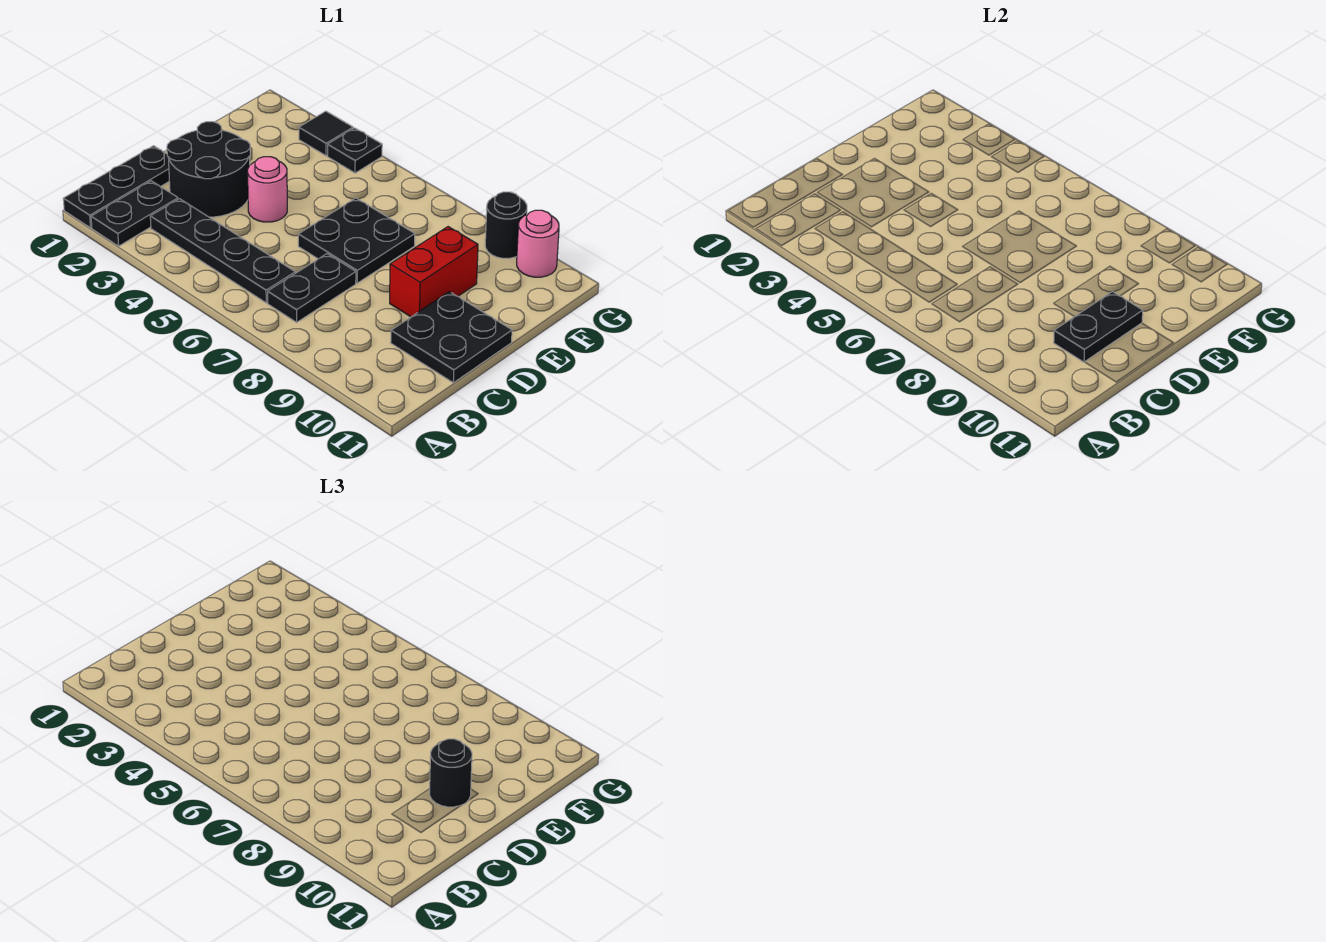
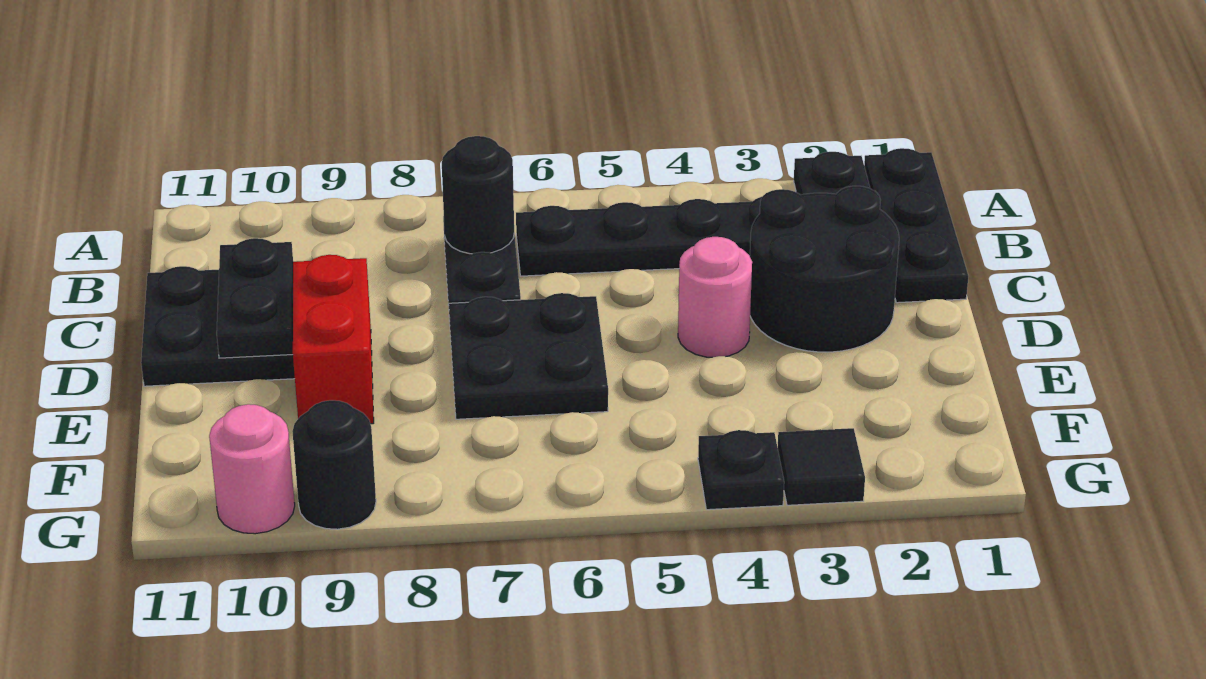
black 1x1 round brick [430,739,472,807] -> black 1x1 round brick moved to [442,136,514,254]

